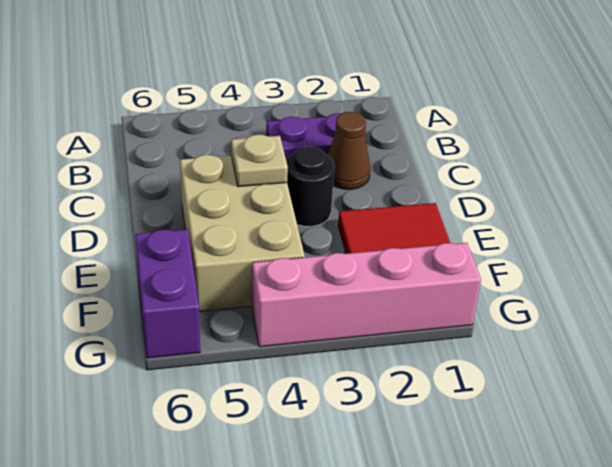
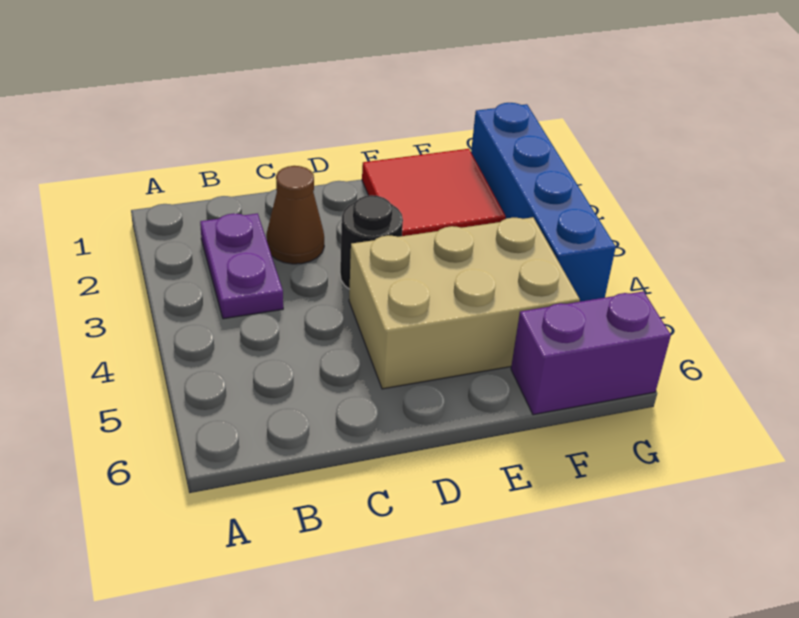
tan 1x1 plate [231,135,288,187] -> none
pink 1x4 brick [252,243,481,347] -> blue 1x4 brick [471,103,616,302]

